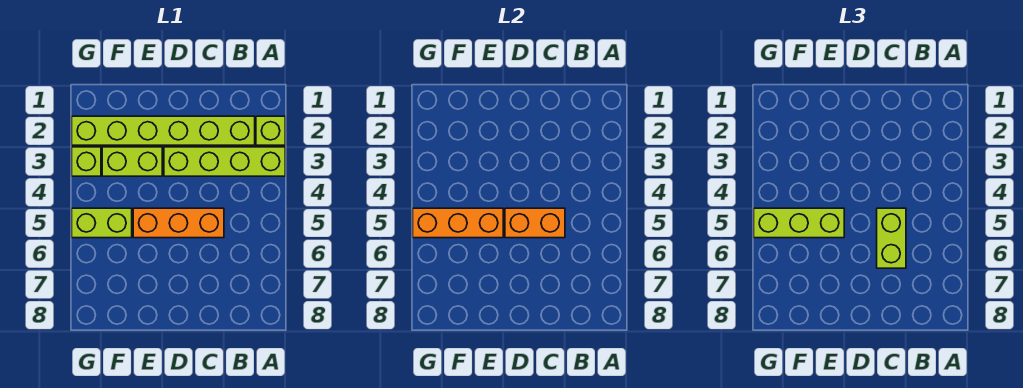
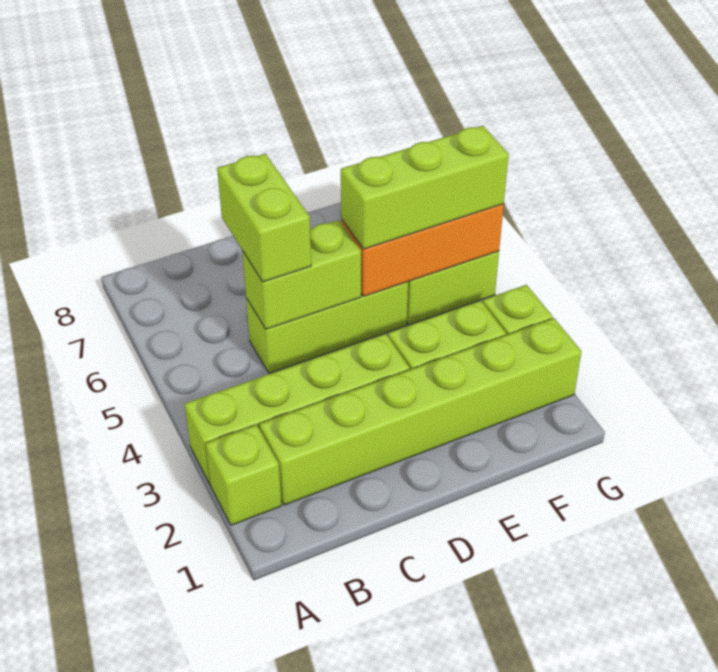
orange 1x3 brick [133,208,224,238] -> lime 1x3 brick [246,282,408,373]
orange 1x2 brick [505,208,565,238] -> lime 1x2 brick [242,220,361,329]

